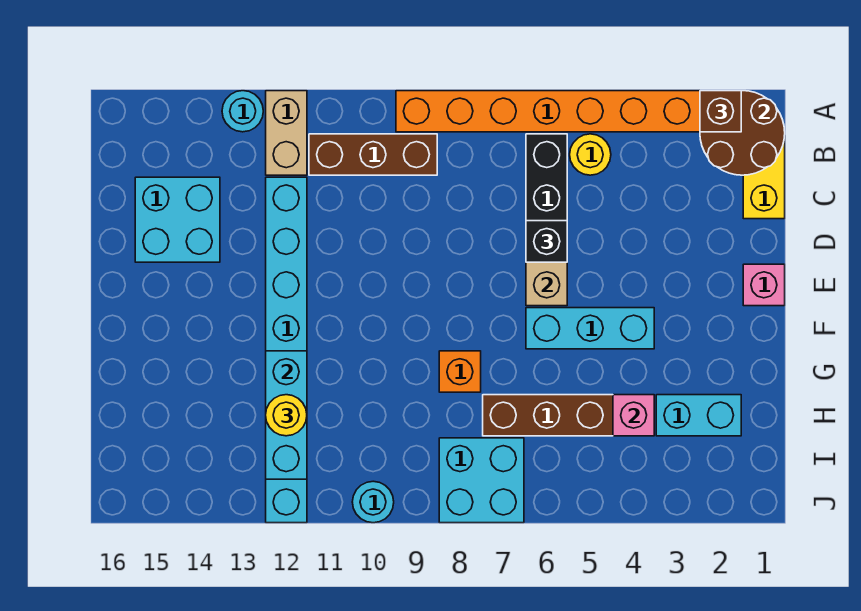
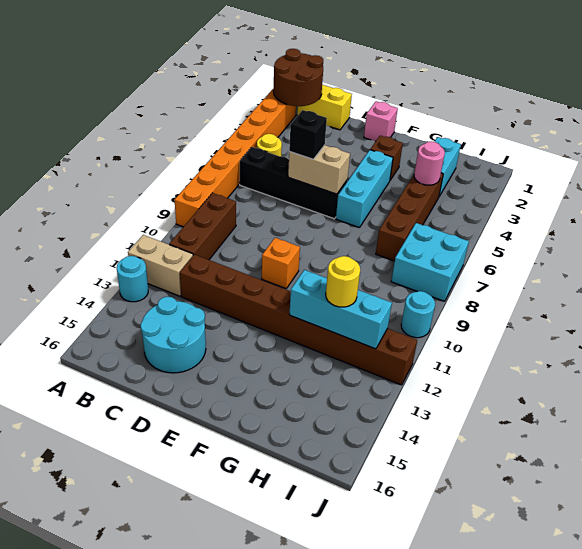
brown 1x1 brick [700,91,741,132] -> brown 1x1 brick moved to [370,136,403,180]
cyan 1x8 brick [266,177,307,523] -> brown 1x8 brick [180,254,417,385]
cyan 2x2 brick [135,177,220,262] -> cyan 2x2 round brick [141,297,206,373]
orange 1x1 brick [439,351,481,392] -> orange 1x1 brick moved to [262,238,300,289]
pink 1x1 brick [613,395,654,436] -> pink 1x1 round brick [414,141,445,185]

